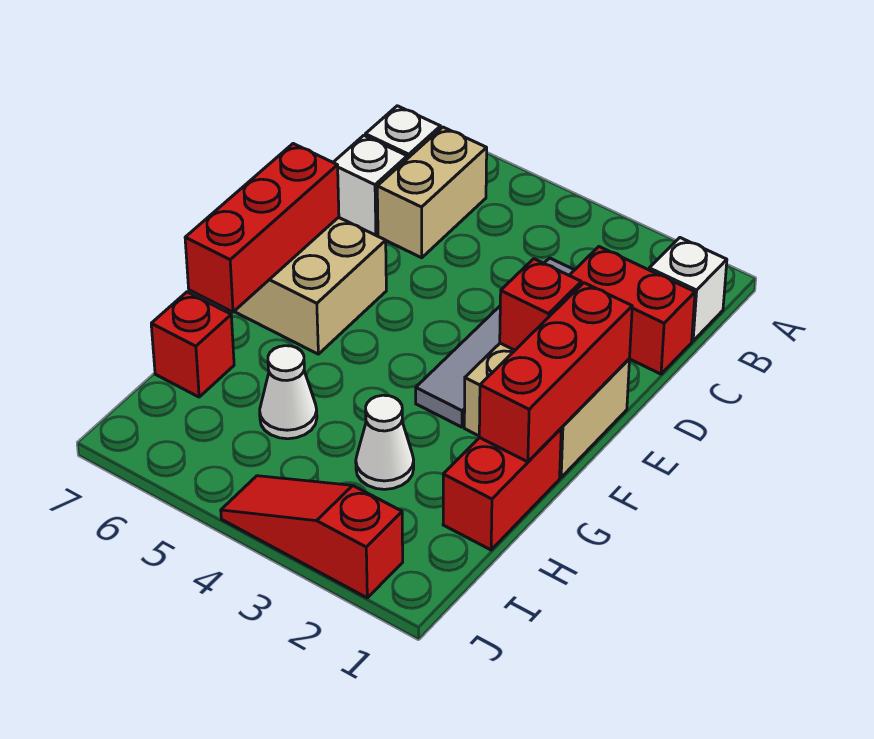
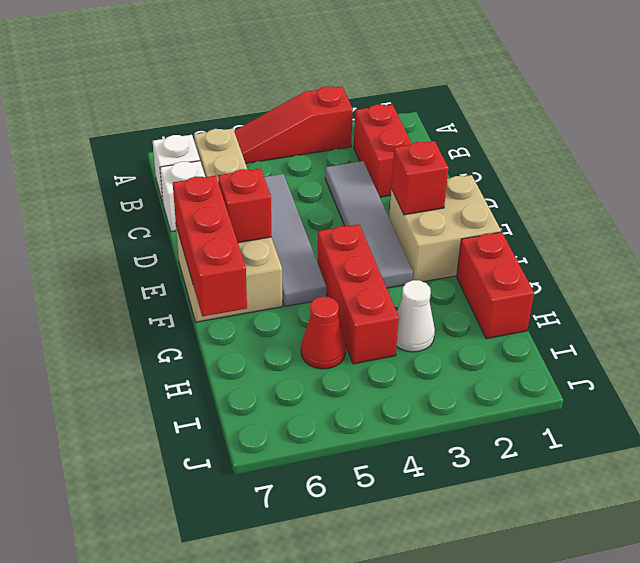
white 1x1 brick [649,238,727,341] -> none
red 1x2 brick [569,247,695,374] -> red 1x2 brick turned to [354,104,412,197]
none -> grey 1x4 tile [264,174,326,306]
red 1x3 brick [479,283,632,462] -> red 1x3 brick moved to [317,224,399,364]
white 1x1 cone [260,346,317,439] -> red 1x1 cone [301,297,346,369]
red 1x1 brick [151,292,234,397] -> red 1x1 brick moved to [218,168,271,243]
red 1x3 slope [221,476,403,598] -> red 1x3 slope moved to [234,86,353,163]

